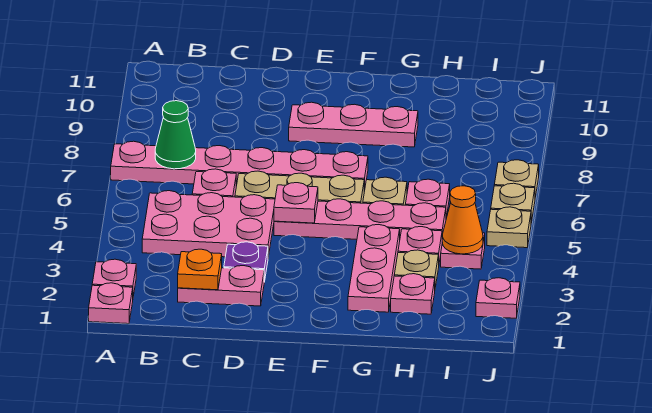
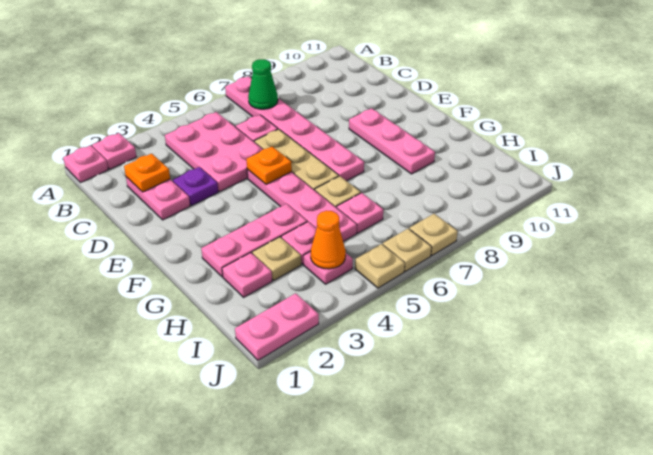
pink 1x1 plate [274,183,318,223] -> orange 1x1 plate [246,147,292,184]
pink 1x1 plate [476,278,520,318] -> pink 1x2 plate [235,293,319,360]

